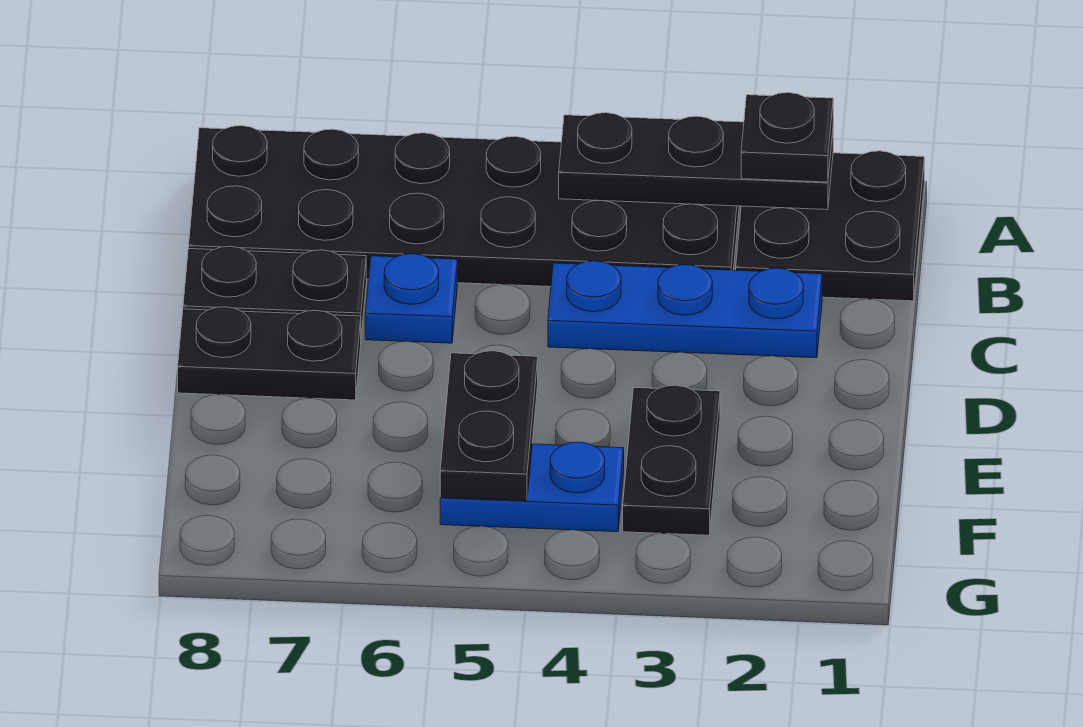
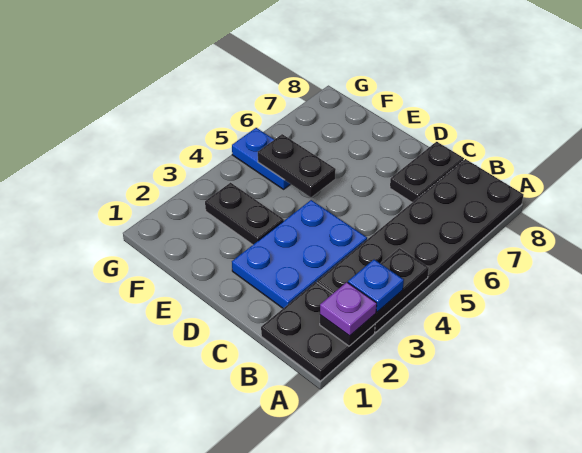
black 1x1 plate [741,93,833,182] -> purple 1x1 plate [320,282,377,336]
blue 1x3 plate [548,261,822,358] -> blue 2x3 plate [232,200,367,308]
blue 1x1 plate [365,254,457,343] -> blue 1x1 plate moved to [348,260,404,312]
black 1x2 plate [178,307,361,400] -> none
blue 1x2 plate [440,442,624,532] -> blue 1x2 plate turned to [232,128,290,189]

